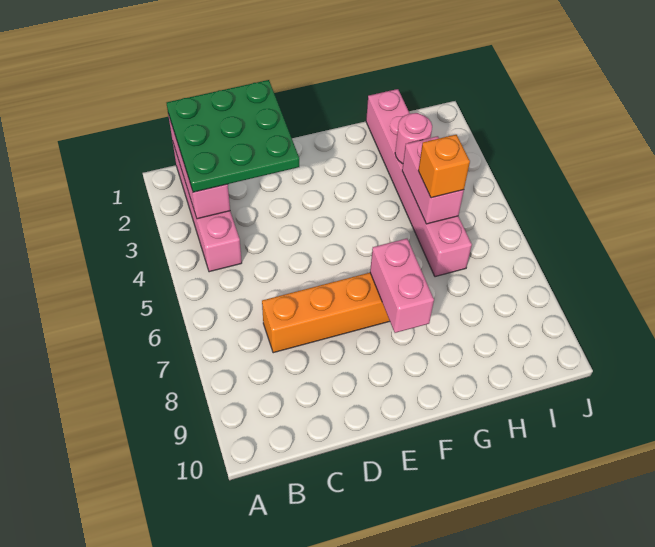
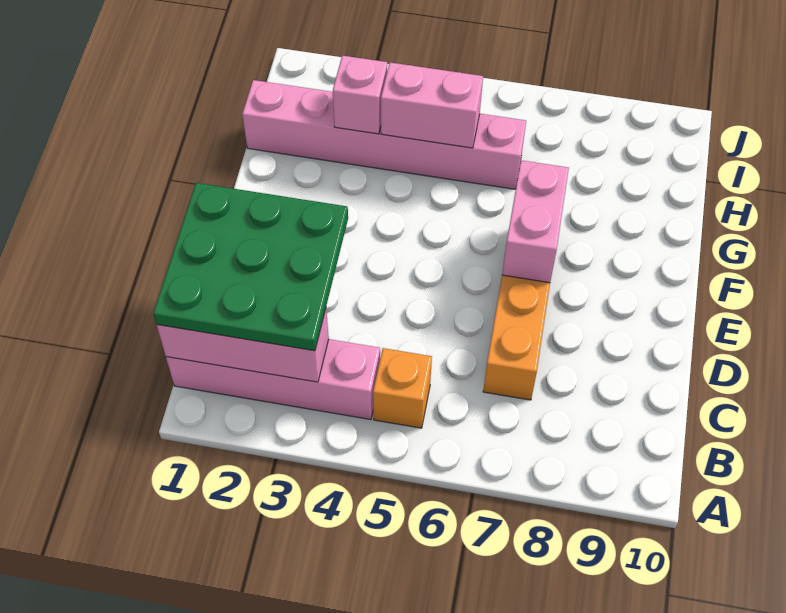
pink 1x2 brick [370,239,434,333] -> pink 1x2 brick turned to [502,160,569,283]
pink 1x1 round brick [395,113,432,164] -> pink 1x1 brick [333,56,387,134]
orange 1x1 brick [418,135,470,198] -> orange 1x1 brick moved to [373,348,432,428]

